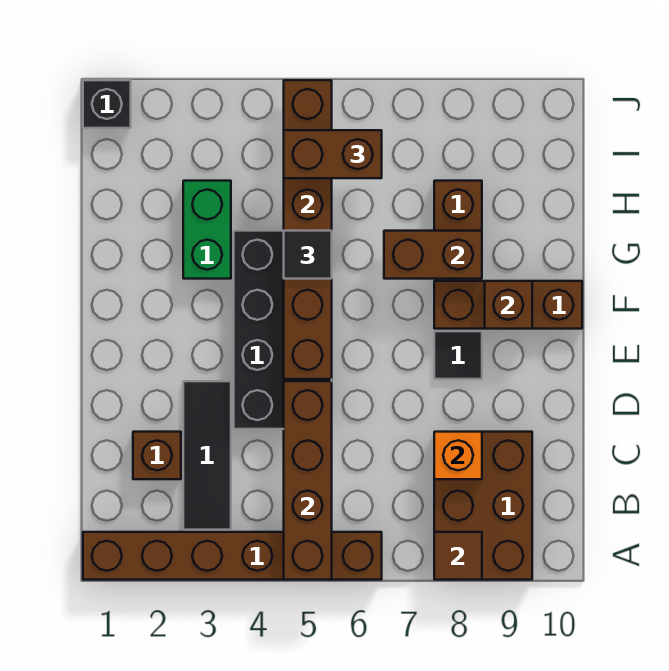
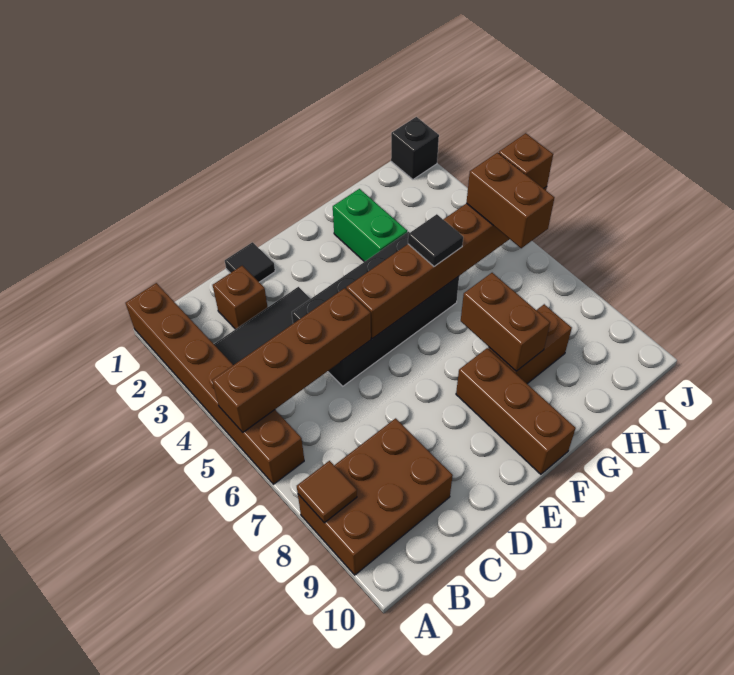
orange 1x1 brick [434,432,482,479] -> none
black 1x1 tile [434,331,482,379] -> black 1x1 tile moved to [225,242,275,282]
brown 1x1 brick [485,281,532,329] -> brown 1x1 brick moved to [499,133,553,189]
green 1x2 brick [183,181,231,279] -> green 1x2 brick turned to [333,189,407,262]

